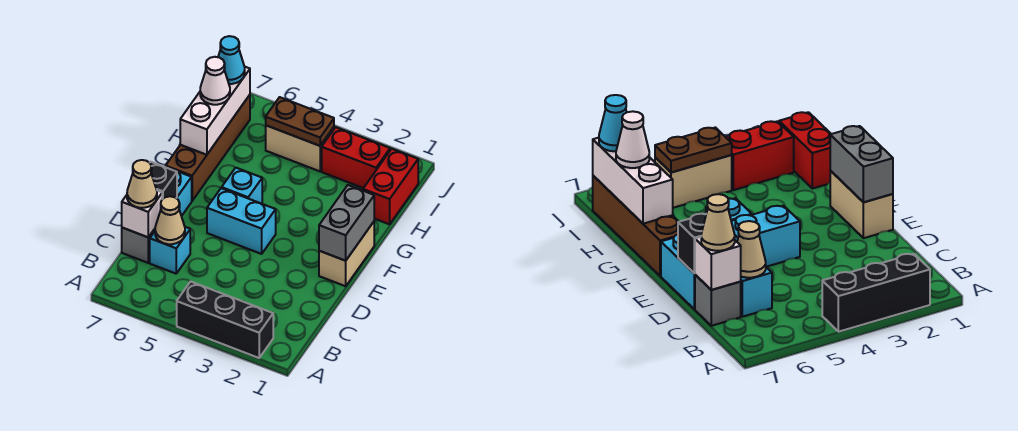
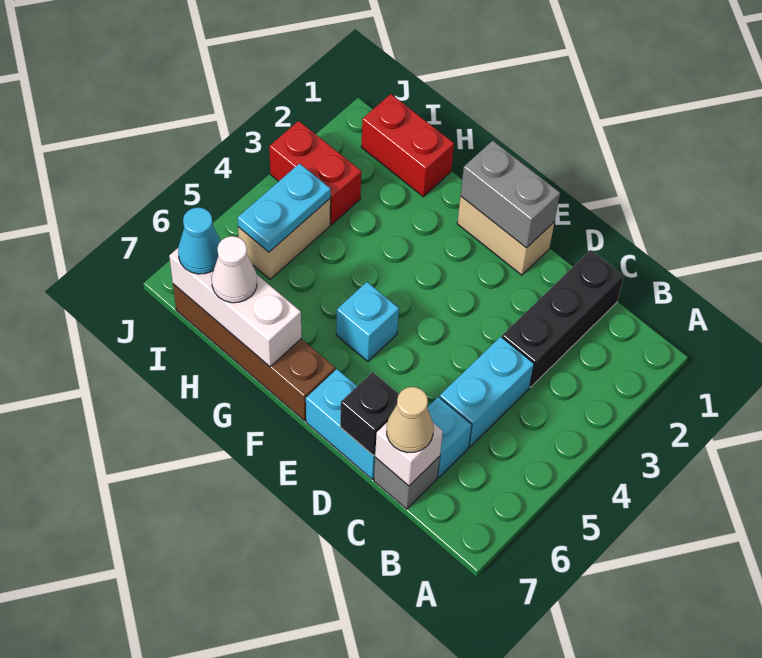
black 1x3 brick [177,281,273,358] -> black 1x3 brick moved to [502,250,624,387]
tan 1x1 cone [155,196,185,244] -> none
cyan 1x2 brick [207,188,276,254] -> cyan 1x2 brick moved to [440,337,534,447]
red 1x2 brick [322,127,390,188] -> red 1x2 brick turned to [269,121,361,224]
brown 1x2 plate [266,97,334,146] -> cyan 1x2 plate [238,164,331,252]

